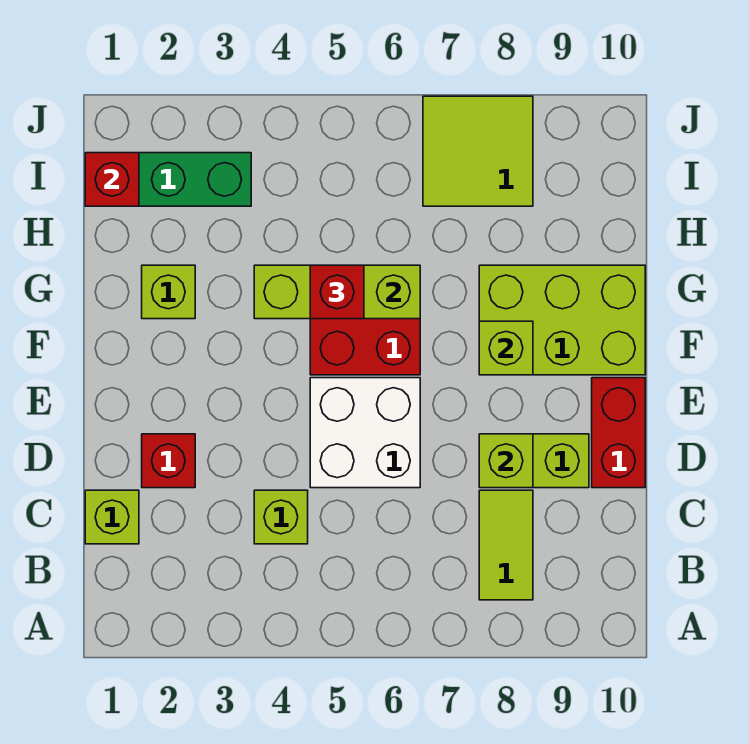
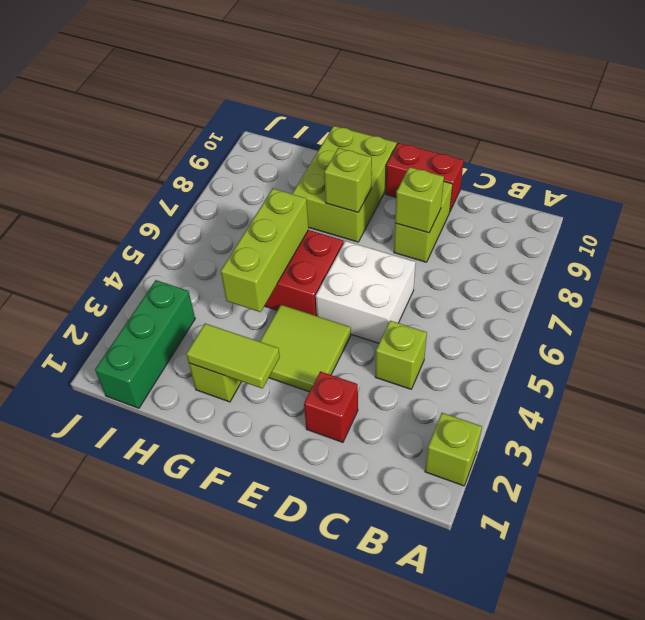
lime 1x2 tile [479,490,533,600] -> lime 1x2 tile moved to [186,323,280,389]
lime 1x1 brick [85,490,139,544] -> lime 1x1 brick moved to [425,413,482,486]
red 1x1 brick [310,265,364,319] -> none
red 1x1 brick [85,153,139,206] -> none
lime 2x2 tile [423,96,533,206] -> lime 2x2 tile moved to [260,305,351,392]

